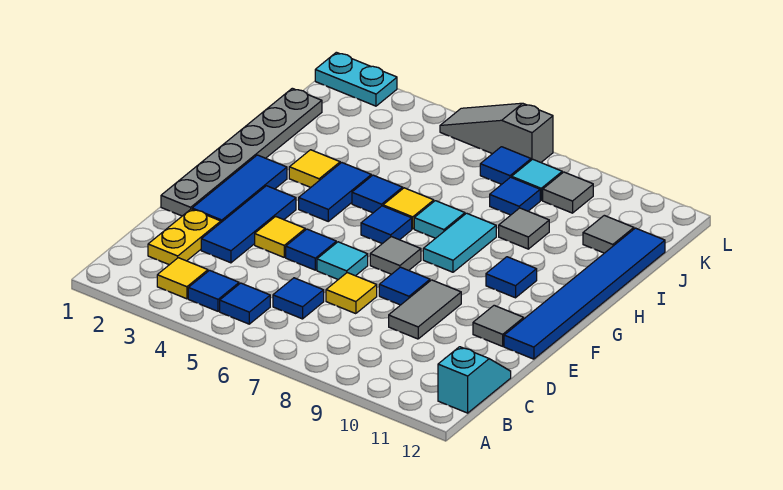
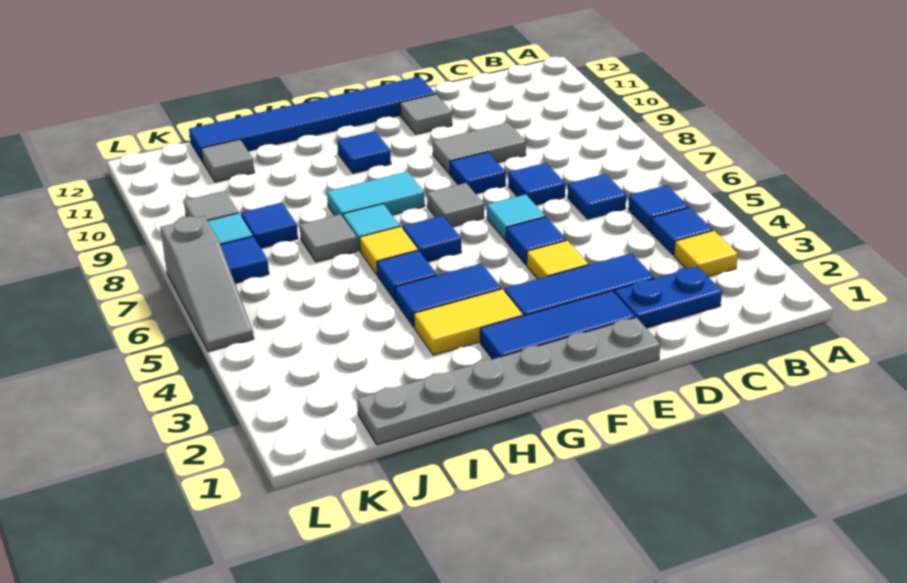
cyan 1x2 slope [438,347,511,413] -> none
yellow 1x2 plate [148,209,221,265] -> blue 1x2 plate [614,267,722,328]
yellow 1x1 tile [326,273,377,314] -> blue 1x1 tile [508,163,565,205]
yellow 1x1 tile [289,150,340,188] -> yellow 1x2 tile [414,289,523,355]
grey 1x1 tile [499,208,549,249] -> grey 1x1 tile moved to [300,214,357,262]
cyan 1x2 plate [315,52,397,106] -> none

